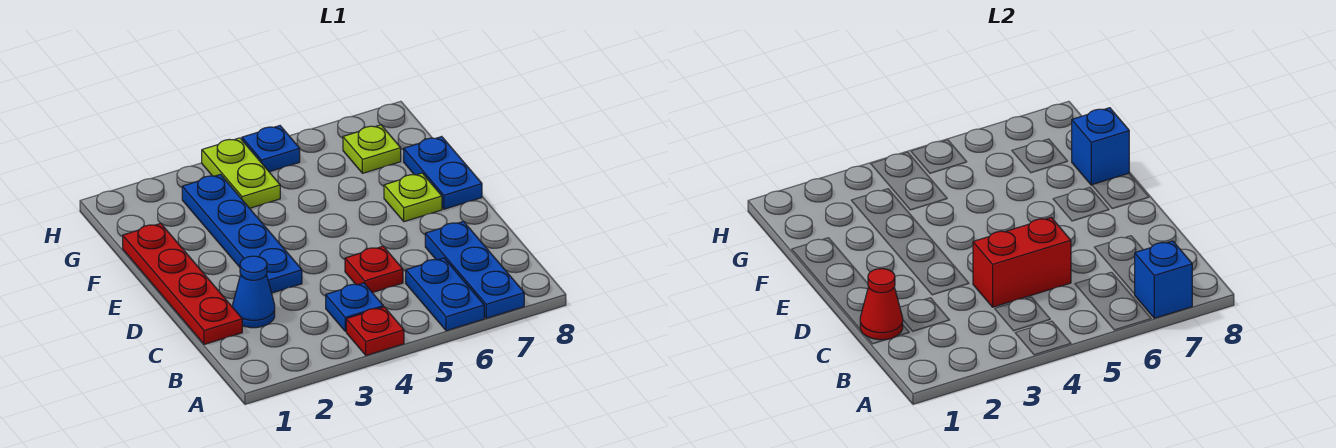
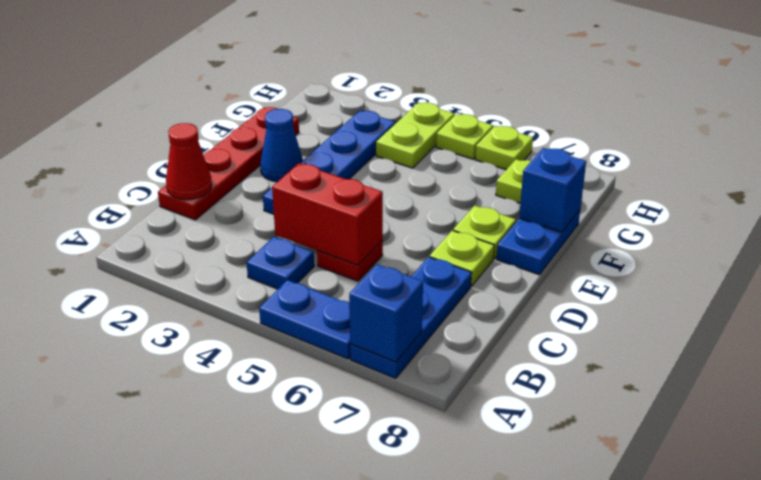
red 1x1 plate [346,307,404,355] -> none
blue 1x2 plate [406,258,484,331] -> blue 1x2 plate turned to [259,280,350,359]
blue 1x1 cone [232,256,275,328] -> blue 1x1 cone moved to [260,109,303,182]
none -> lime 1x1 plate [430,231,494,286]
blue 1x1 plate [242,126,300,172] -> lime 1x1 plate [436,114,493,159]
none -> lime 1x1 plate [475,126,533,170]

